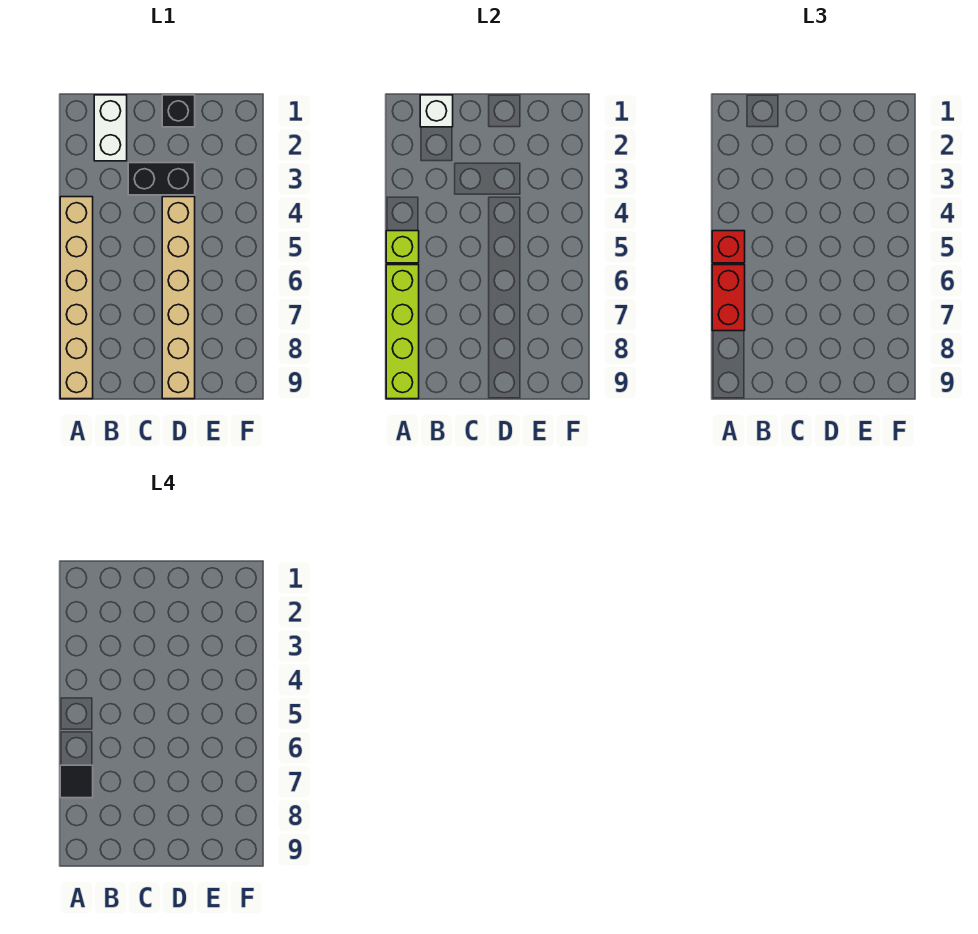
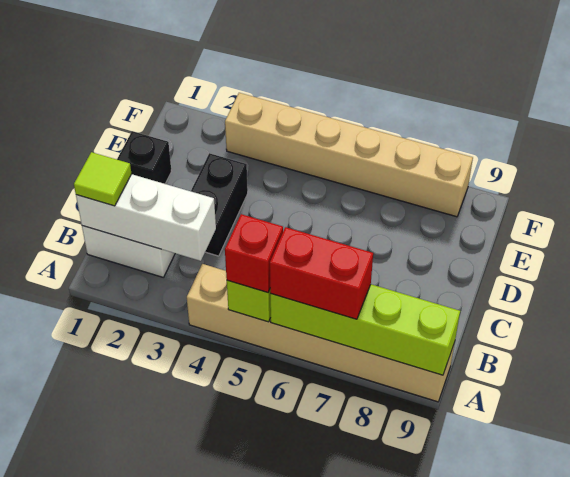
black 1x1 tile [60,765,93,798] -> none
white 1x1 brick [420,95,453,127] -> white 1x3 brick [76,174,216,261]
none -> lime 1x1 tile [74,152,132,206]
tan 1x6 brick [162,197,195,399] -> tan 1x6 brick moved to [225,93,473,217]

